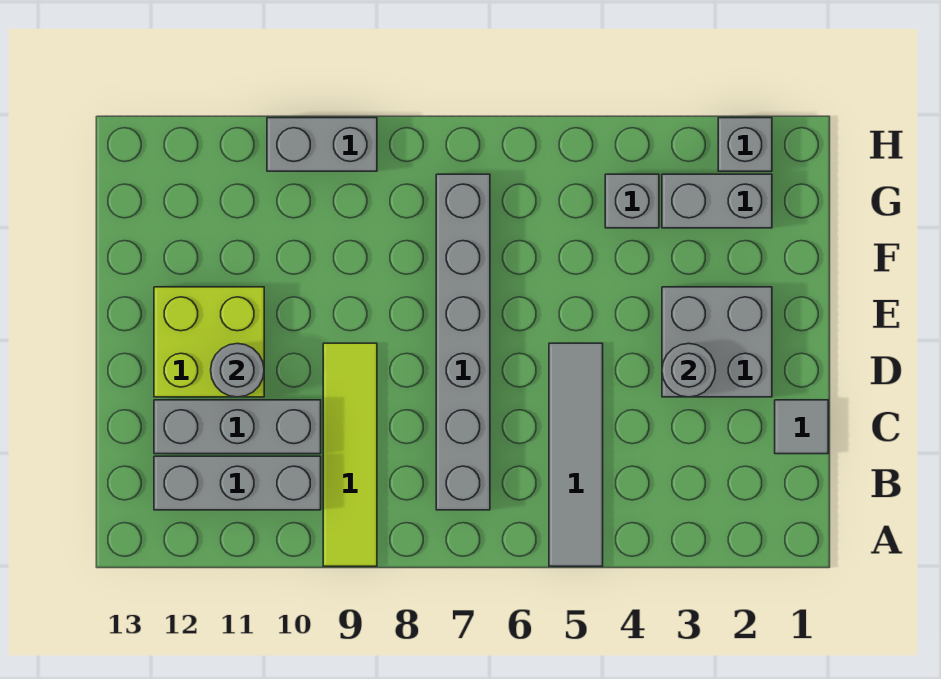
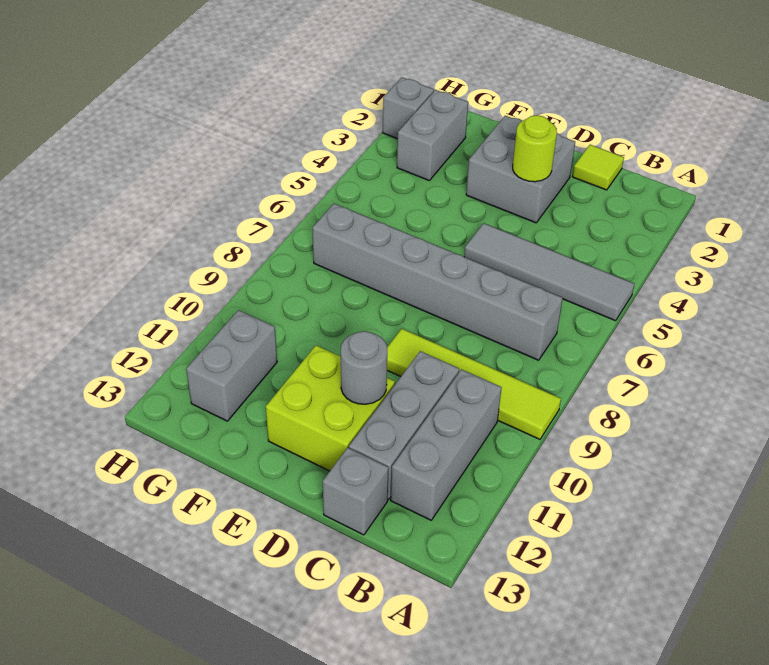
grey 1x1 tile [775,400,828,454] -> lime 1x1 tile [572,145,624,190]
grey 1x1 round brick [662,343,716,397] -> lime 1x1 round brick [513,115,557,182]
grey 1x1 brick [605,174,659,228] -> grey 1x1 brick moved to [323,448,389,535]
grey 1x2 brick [267,118,377,171] -> grey 1x2 brick moved to [186,310,277,421]

